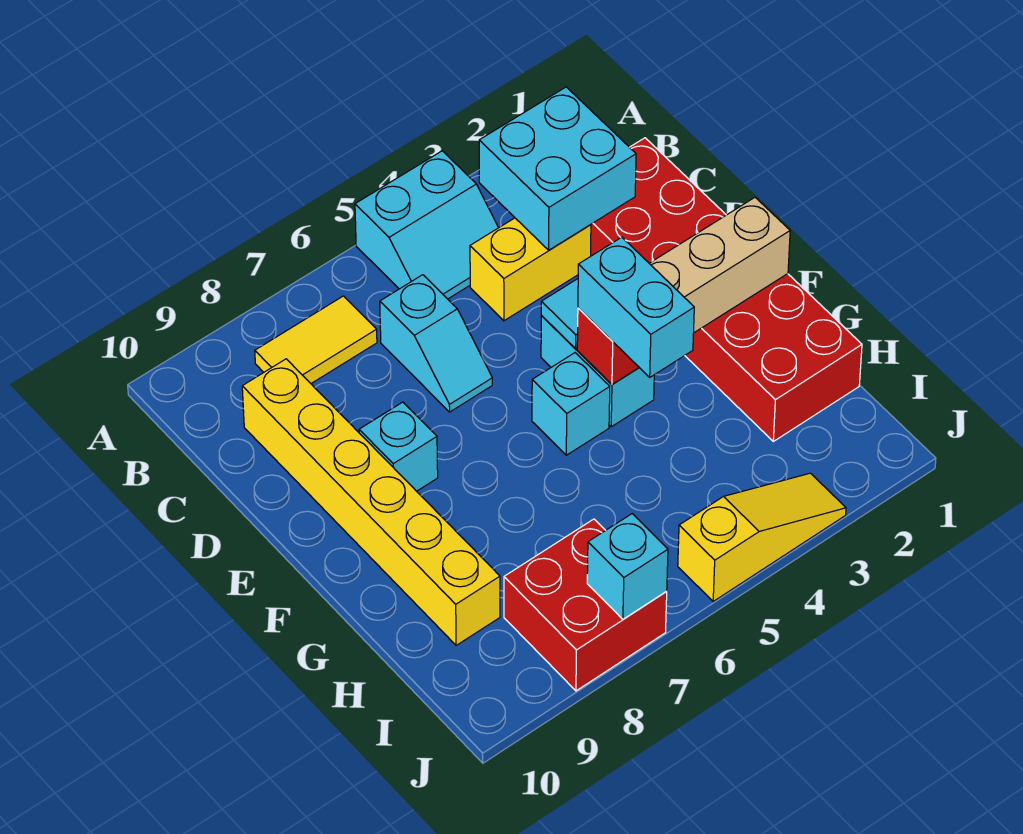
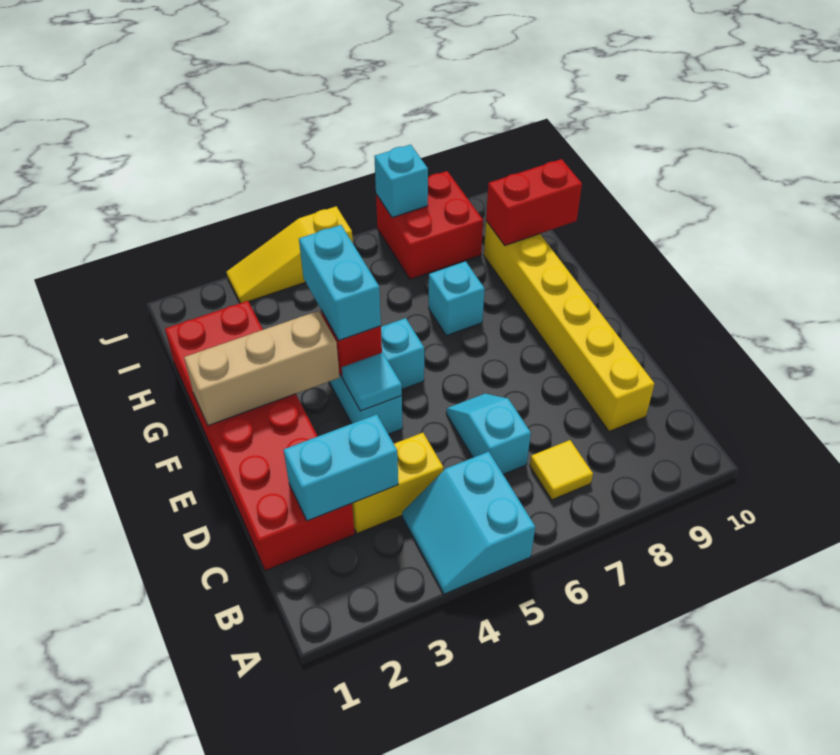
cyan 2x2 slope [355,151,498,299] -> cyan 2x2 slope turned to [402,452,535,594]
cyan 2x2 brick [479,87,636,250] -> cyan 1x2 brick [284,414,398,521]
yellow 1x2 tile [255,296,377,383] -> yellow 1x1 tile [530,440,593,500]
cyan 1x1 brick [359,402,438,491] -> cyan 1x1 brick moved to [429,261,485,336]
none -> red 1x2 brick [486,159,582,245]

